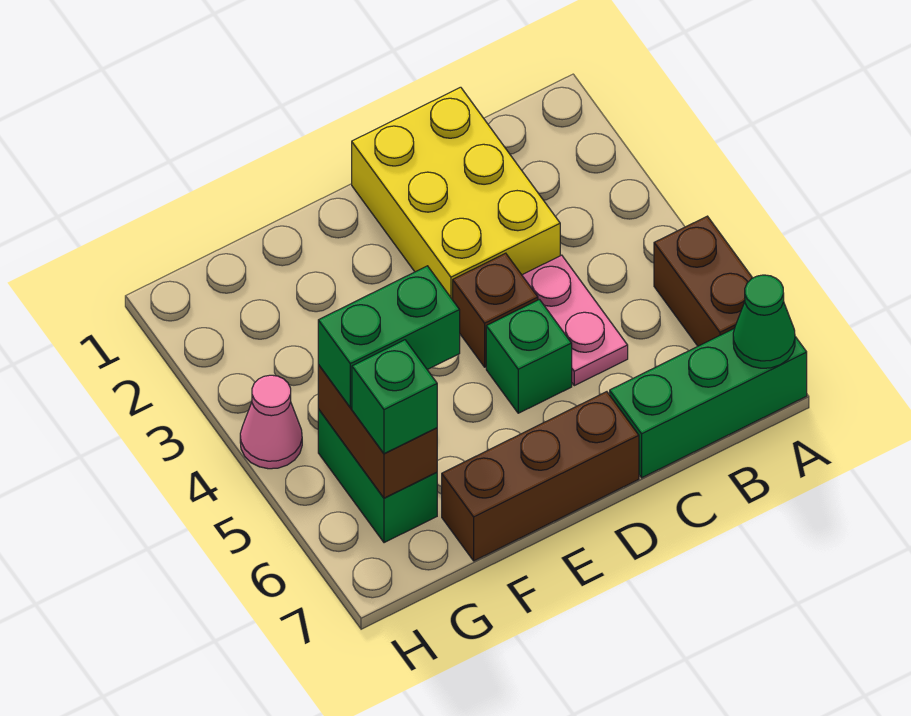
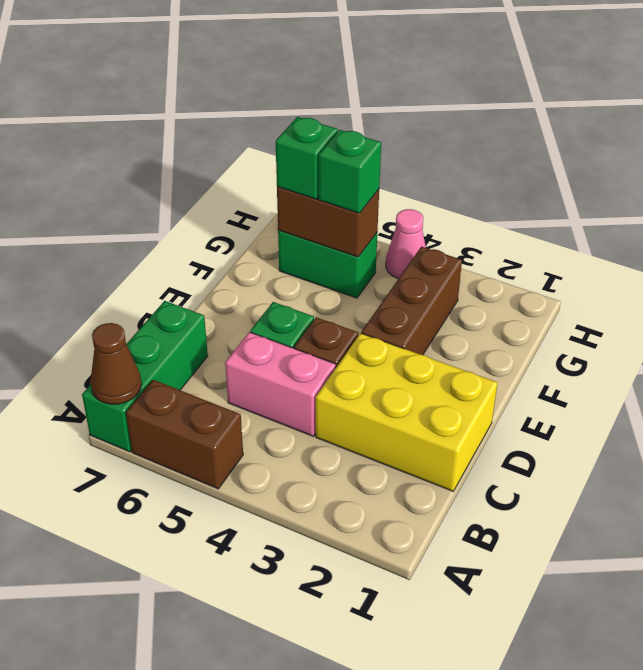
green 1x1 cone [733,275,795,368] -> brown 1x1 cone [90,323,141,404]
pink 1x2 plate [522,255,628,386] -> pink 1x2 brick [225,332,336,436]
brown 1x3 brick [442,392,639,561] -> brown 1x3 brick moved to [361,247,462,355]
green 1x2 brick [318,266,460,408] -> green 1x1 brick [319,130,381,213]

